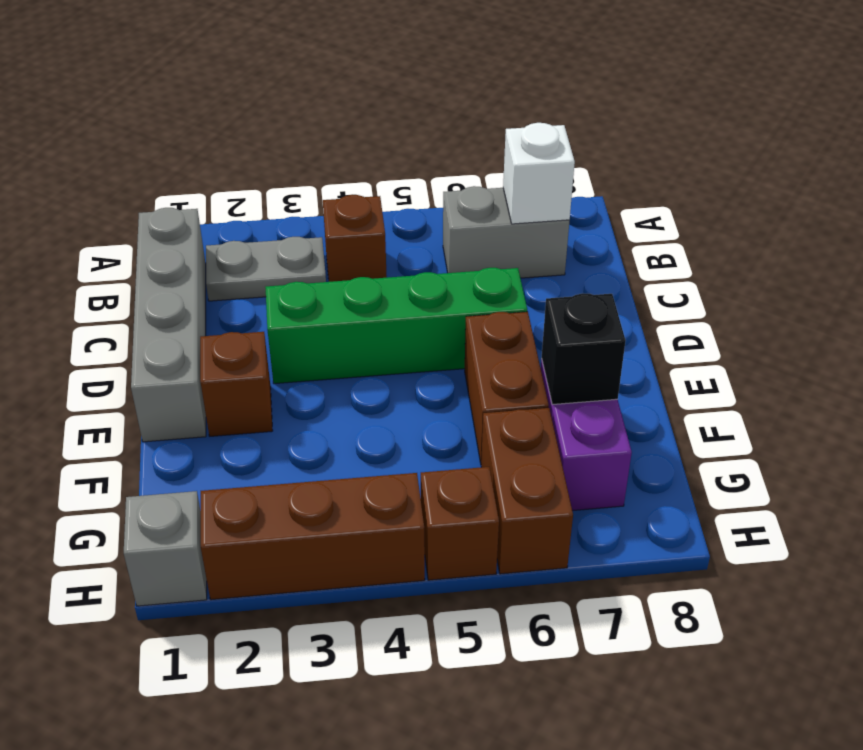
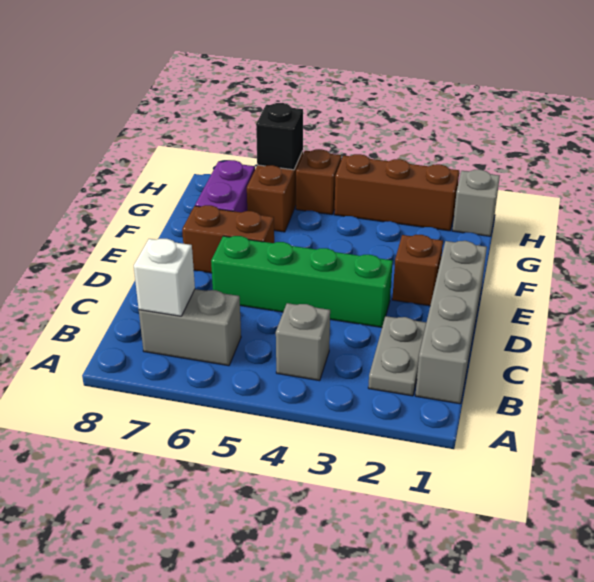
grey 1x2 plate [206,237,326,301] -> grey 1x2 plate turned to [368,316,426,396]
brown 1x1 brick [323,195,387,282] -> grey 1x1 brick [276,303,330,381]
brown 1x2 brick [465,312,549,463] -> brown 1x2 brick turned to [182,205,274,273]
black 1x1 brick [542,293,626,405] -> black 1x1 brick moved to [256,103,303,170]

